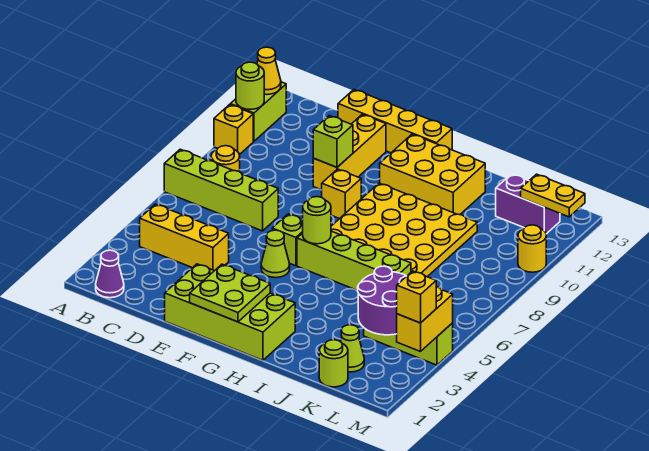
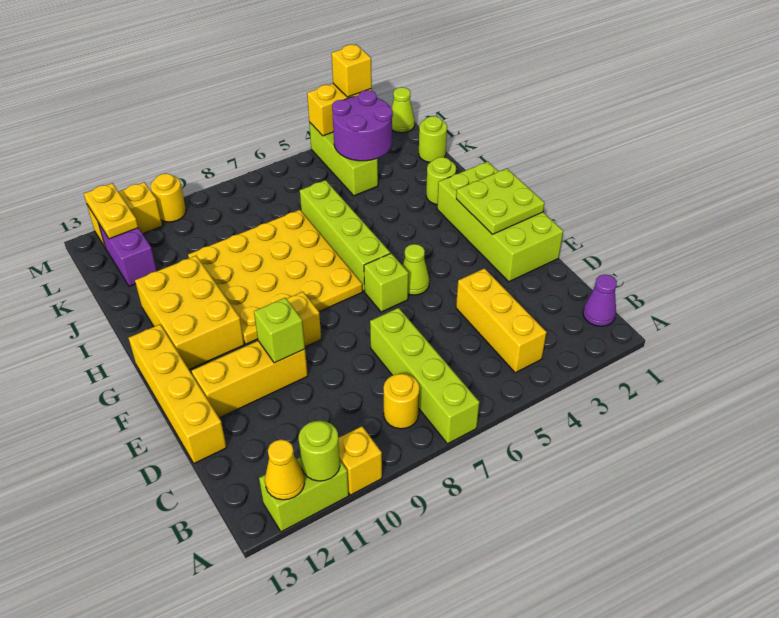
lime 1x1 round brick [302,197,331,244] -> lime 1x1 round brick moved to [426,157,456,205]
lime 1x1 cone [340,325,364,372] -> lime 1x1 cone moved to [391,87,415,133]
none -> yellow 1x2 brick [87,182,162,247]

